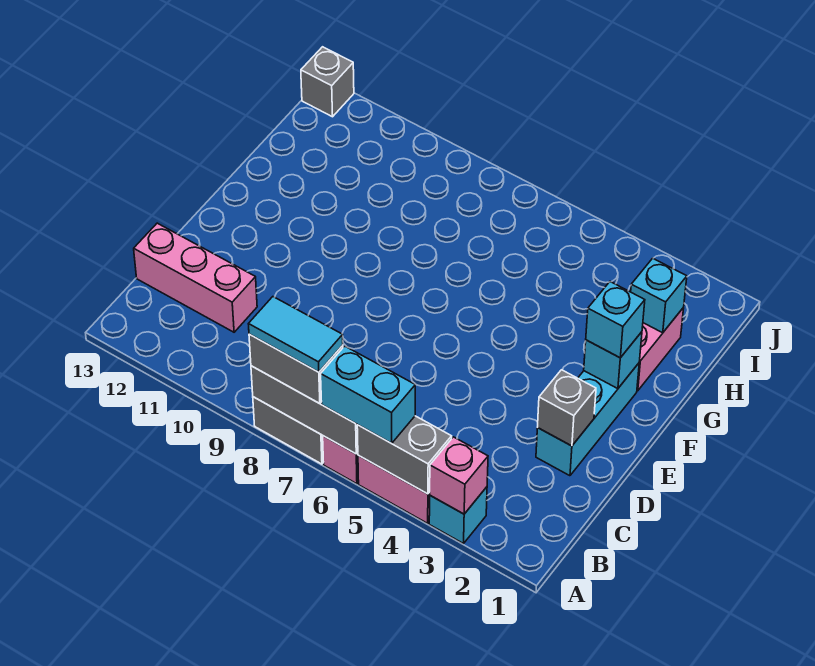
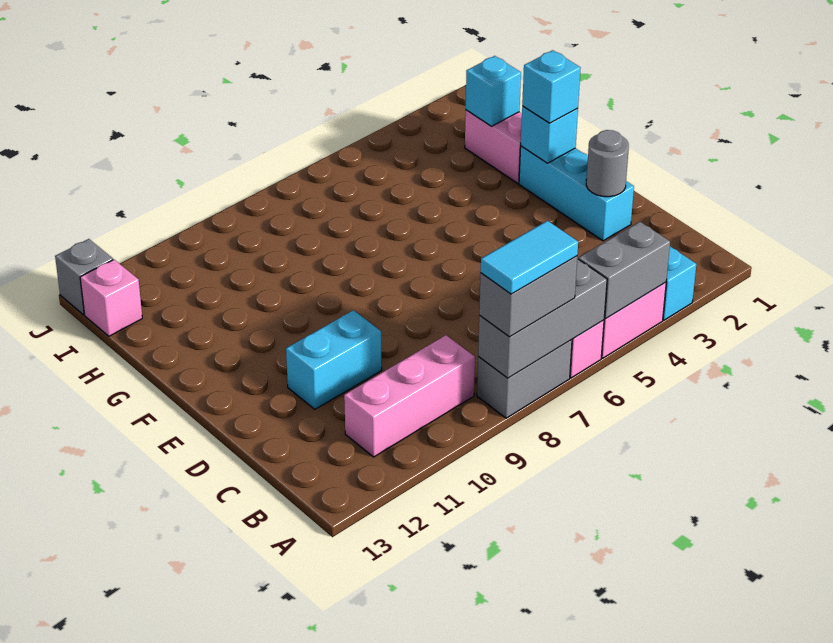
pink 1x1 brick [429,437,488,514] -> pink 1x1 brick moved to [80,260,142,336]
cyan 1x2 brick [321,346,415,443] -> cyan 1x2 brick moved to [286,310,382,409]
pink 1x3 brick [134,223,257,332] -> pink 1x3 brick moved to [344,335,475,457]
grey 1x1 brick [538,370,596,446] -> grey 1x1 round brick [586,130,629,197]

